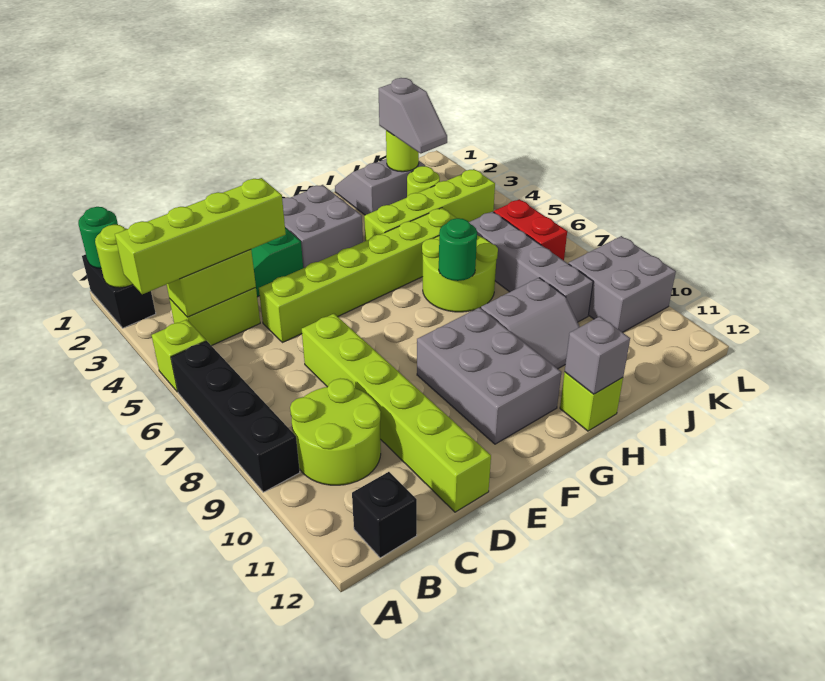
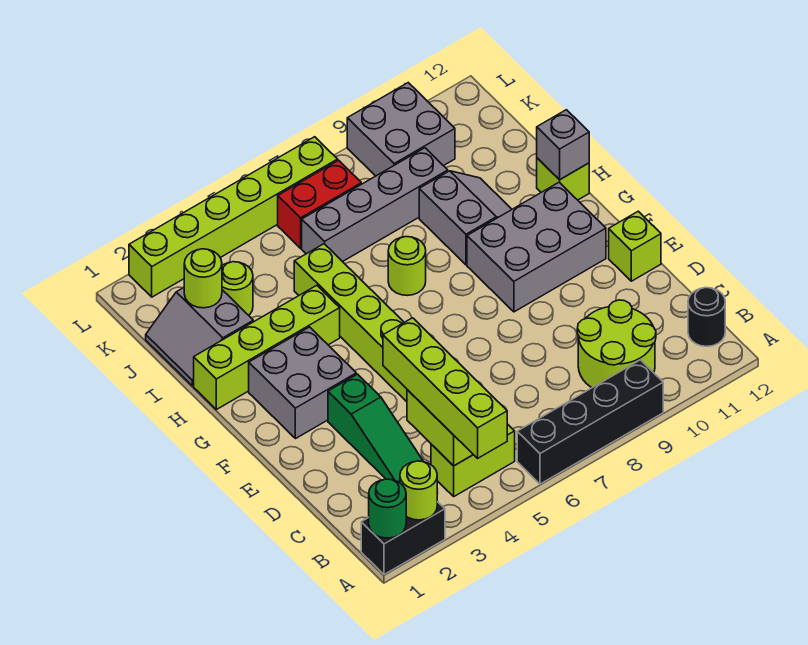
lime 1x1 brick [152,320,206,392] -> lime 1x1 brick moved to [609,211,661,281]
lime 1x2 brick [170,288,260,346] -> lime 1x2 brick turned to [431,424,515,496]
black 1x1 brick [352,472,417,558] -> black 1x1 round brick [688,287,725,346]
lime 1x6 brick [302,314,491,512] -> lime 1x6 brick moved to [129,137,338,297]
lime 1x4 brick [364,169,495,241] -> lime 1x4 brick turned to [194,285,340,410]
lime 2x2 round brick [422,235,498,312] -> lime 1x1 round brick [388,237,426,295]
green 1x1 round brick [439,218,477,281] -> none
grey 1x2 slope [379,78,447,153] -> none

